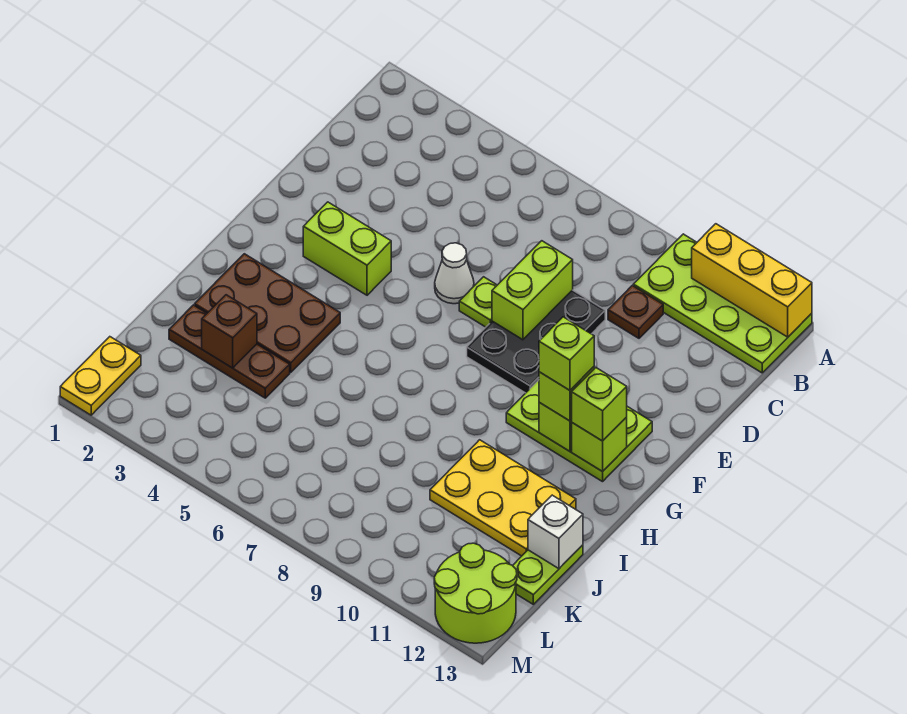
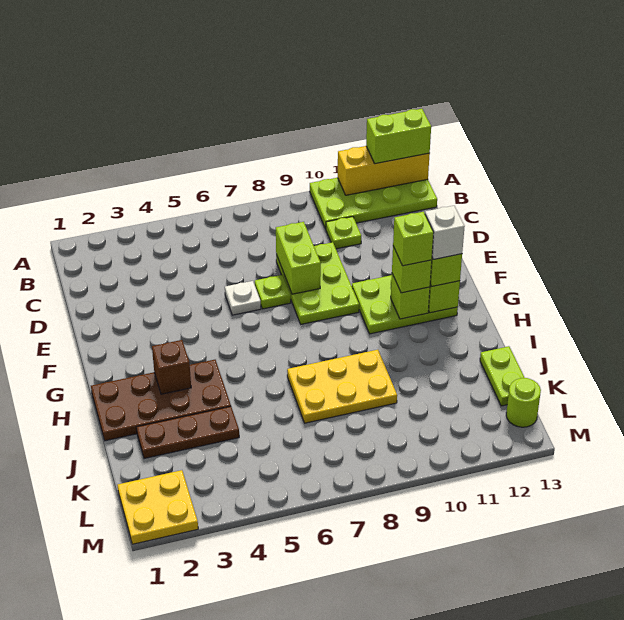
brown 1x1 plate [608,286,663,338] -> lime 1x1 plate [326,217,361,249]
black 2x3 plate [467,290,605,393] -> lime 2x3 plate [276,242,359,324]
white 1x1 cone [435,243,474,304] -> white 1x1 plate [225,281,261,315]
lime 1x2 brick [303,202,391,295] -> lime 1x2 brick moved to [366,109,431,164]
brown 2x3 plate [195,254,340,372] -> brown 2x4 plate [91,360,231,441]
yellow 2x3 plate [430,440,576,556] -> yellow 2x3 plate moved to [287,350,397,423]
brown 1x1 brick [202,295,257,368] -> brown 1x1 brick moved to [152,340,191,394]
white 1x1 brick [528,495,583,569] -> white 1x1 brick moved to [425,206,465,259]
yellow 1x2 plate [60,337,141,415] -> yellow 2x2 plate [118,470,198,544]
lime 2x2 round brick [434,543,517,643] -> lime 1x1 round brick [506,378,541,427]

